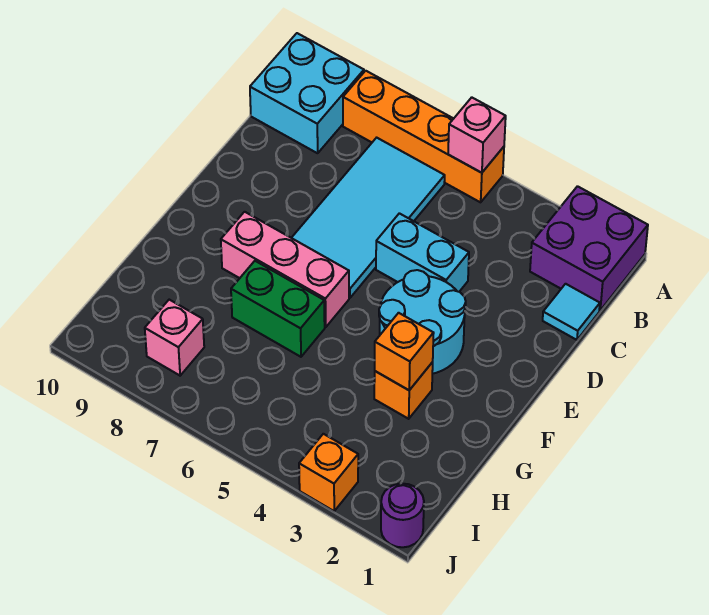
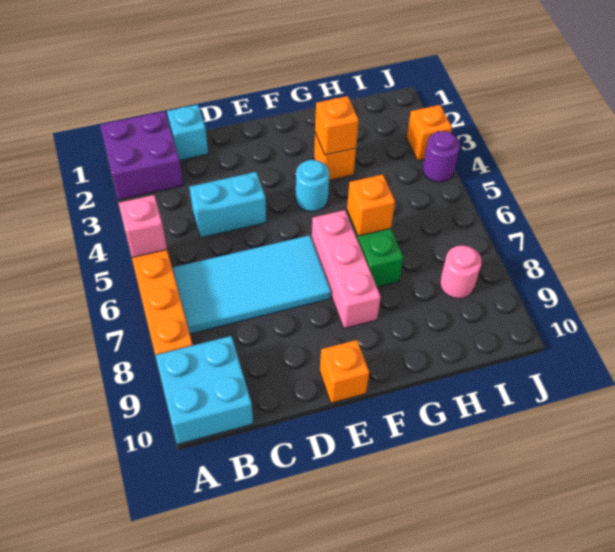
cyan 1x1 tile [543,284,600,340] -> cyan 1x1 brick [167,105,208,160]
cyan 1x2 brick [376,213,469,292] -> cyan 1x2 brick turned to [189,172,266,238]
cyan 2x2 round brick [379,270,466,374] -> cyan 1x1 round brick [296,160,329,212]
none -> orange 1x1 brick [320,340,369,403]
none -> orange 1x1 brick [347,174,395,236]
pink 1x1 brick [145,300,204,376] -> pink 1x1 round brick [440,245,482,299]
purple 1x1 round brick [381,484,424,547] -> purple 1x1 round brick moved to [422,131,460,182]

